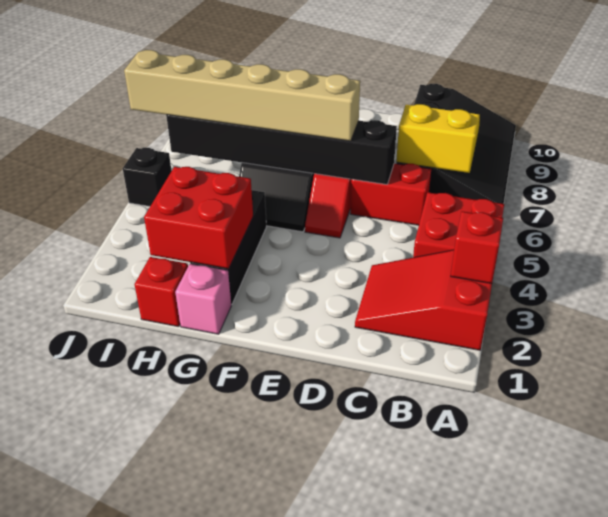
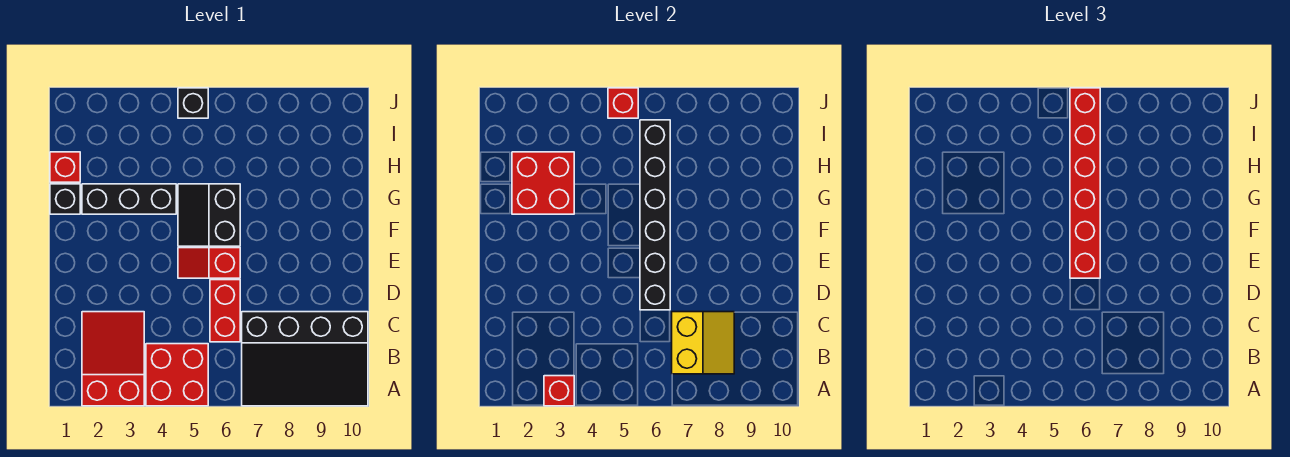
tan 1x6 brick [124,50,360,141] -> red 1x6 brick [1070,88,1100,278]
pink 1x1 brick [175,264,231,334] -> black 1x1 brick [50,184,80,214]
none -> red 1x1 brick [608,88,638,118]

